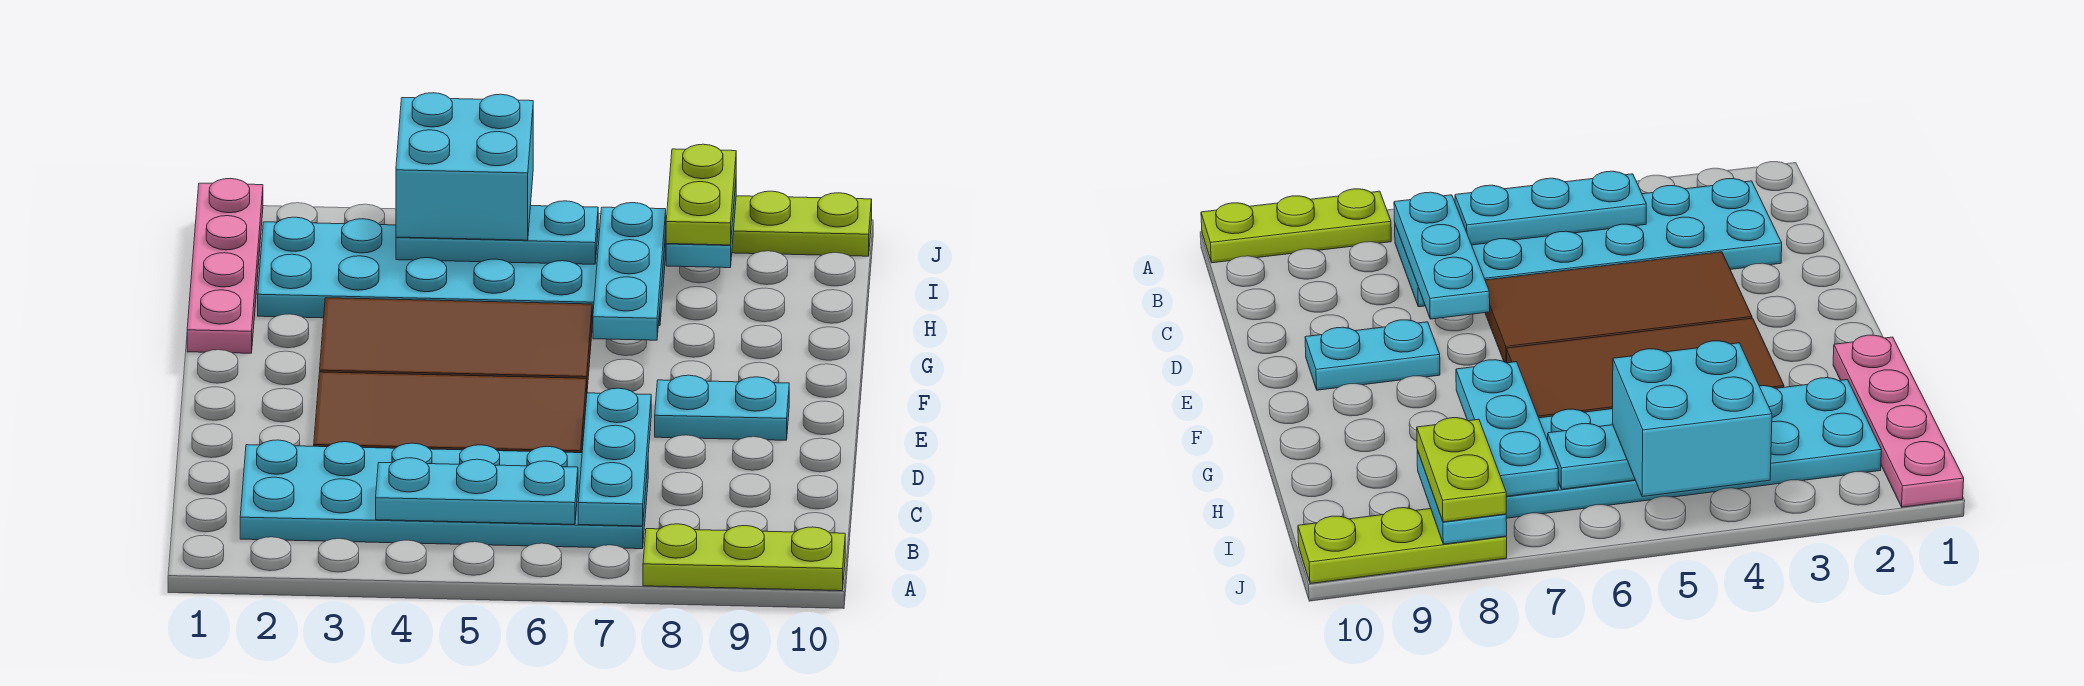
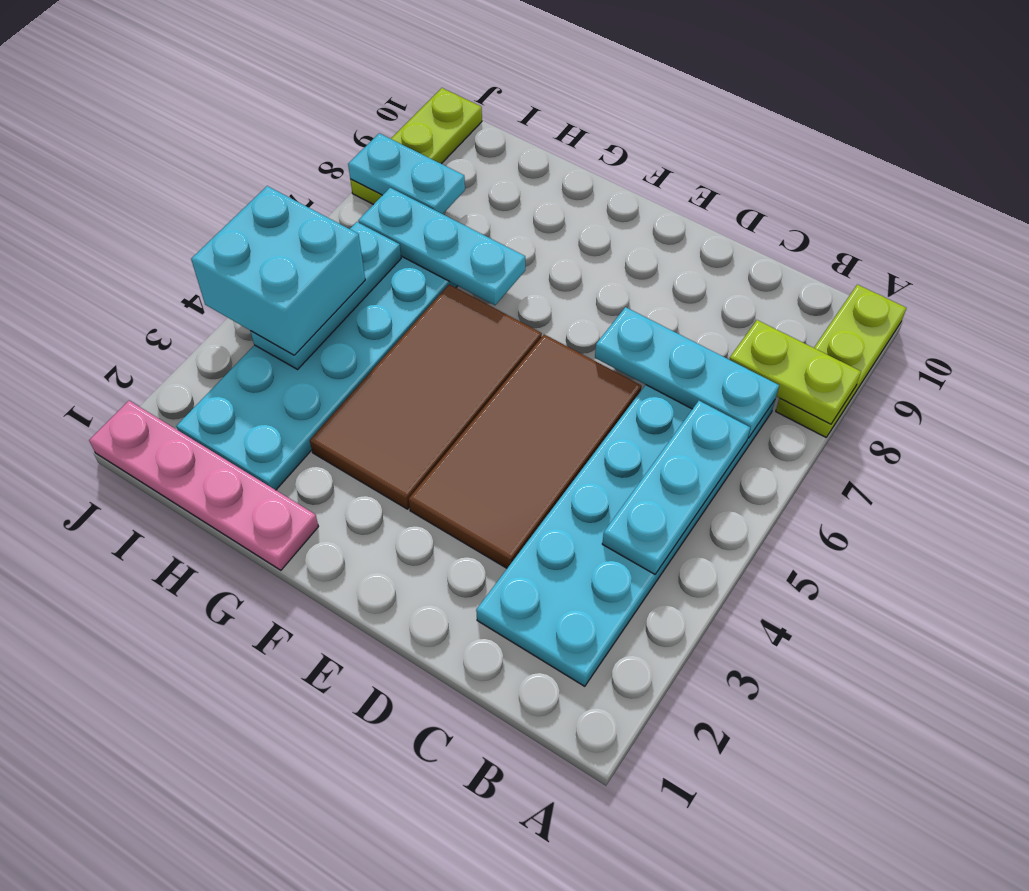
cyan 1x2 plate [655,375,789,440] -> none
lime 1x2 plate [666,144,736,245] -> lime 1x2 plate moved to [729,320,861,424]

